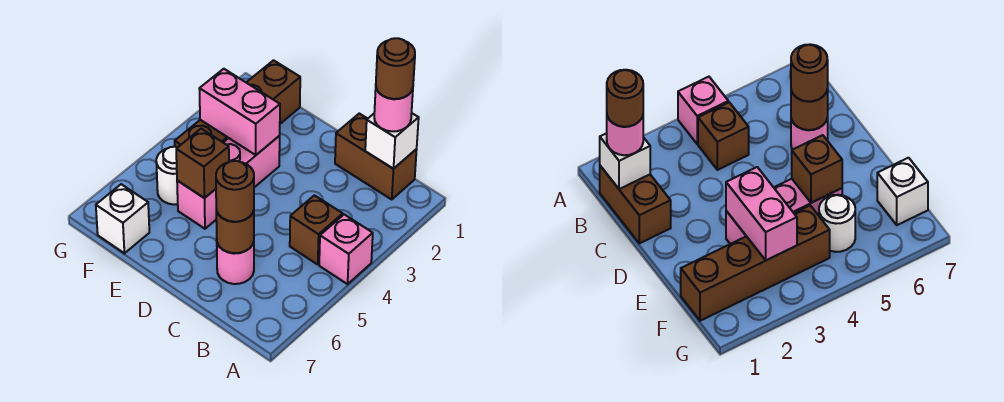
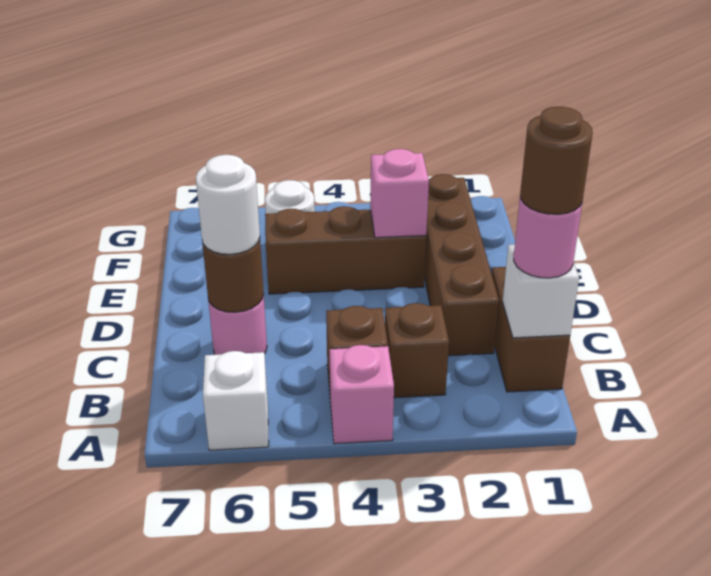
brown 1x1 round brick [216,161,254,222] -> white 1x1 round brick [196,155,260,254]
pink 1x3 brick [177,136,280,229] -> brown 1x3 brick [265,206,426,294]
pink 1x2 brick [199,69,280,155] -> pink 1x1 brick [370,149,429,238]
brown 1x1 brick [176,129,229,198] -> brown 1x1 brick moved to [385,303,449,398]
brown 1x4 brick [175,60,300,147] -> brown 1x4 brick turned to [424,174,499,356]
white 1x1 brick [96,184,149,253] -> white 1x1 brick moved to [203,351,269,450]

